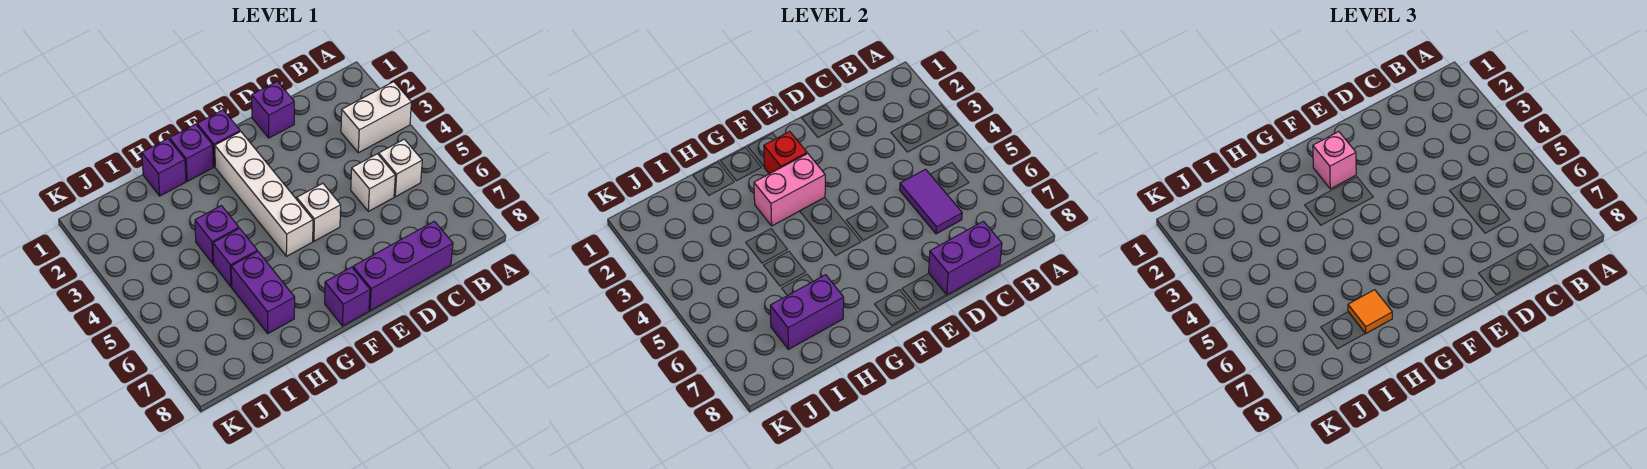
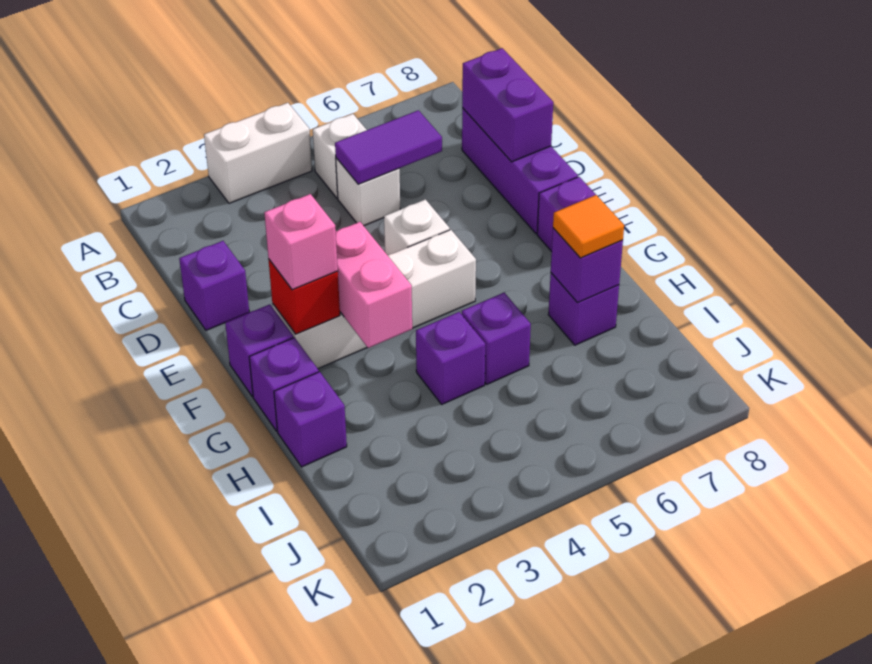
white 1x2 brick [341,82,411,153] -> white 1x2 brick turned to [204,103,312,203]
purple 1x2 brick [231,251,295,333] -> purple 1x1 brick [548,273,619,345]
purple 1x2 brick [770,275,844,349] -> purple 1x1 brick [551,228,623,303]

